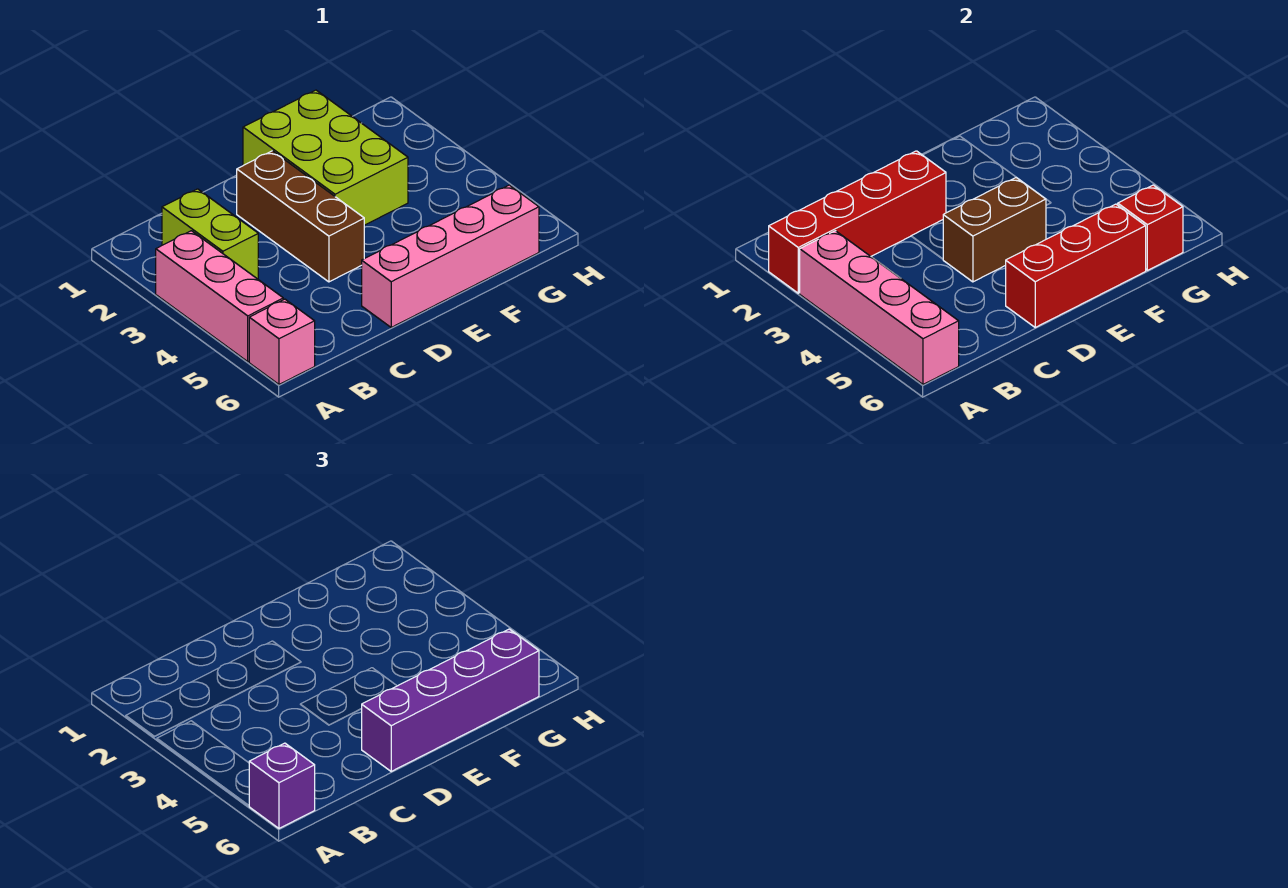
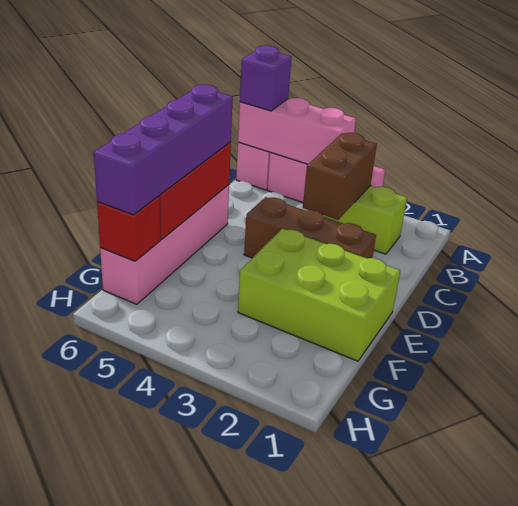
red 1x4 brick [769,151,946,293] -> none
pink 1x4 brick [800,231,959,384] -> pink 1x3 brick [238,98,356,164]
brown 1x2 brick [943,178,1046,282] -> brown 1x2 brick moved to [303,133,377,220]

